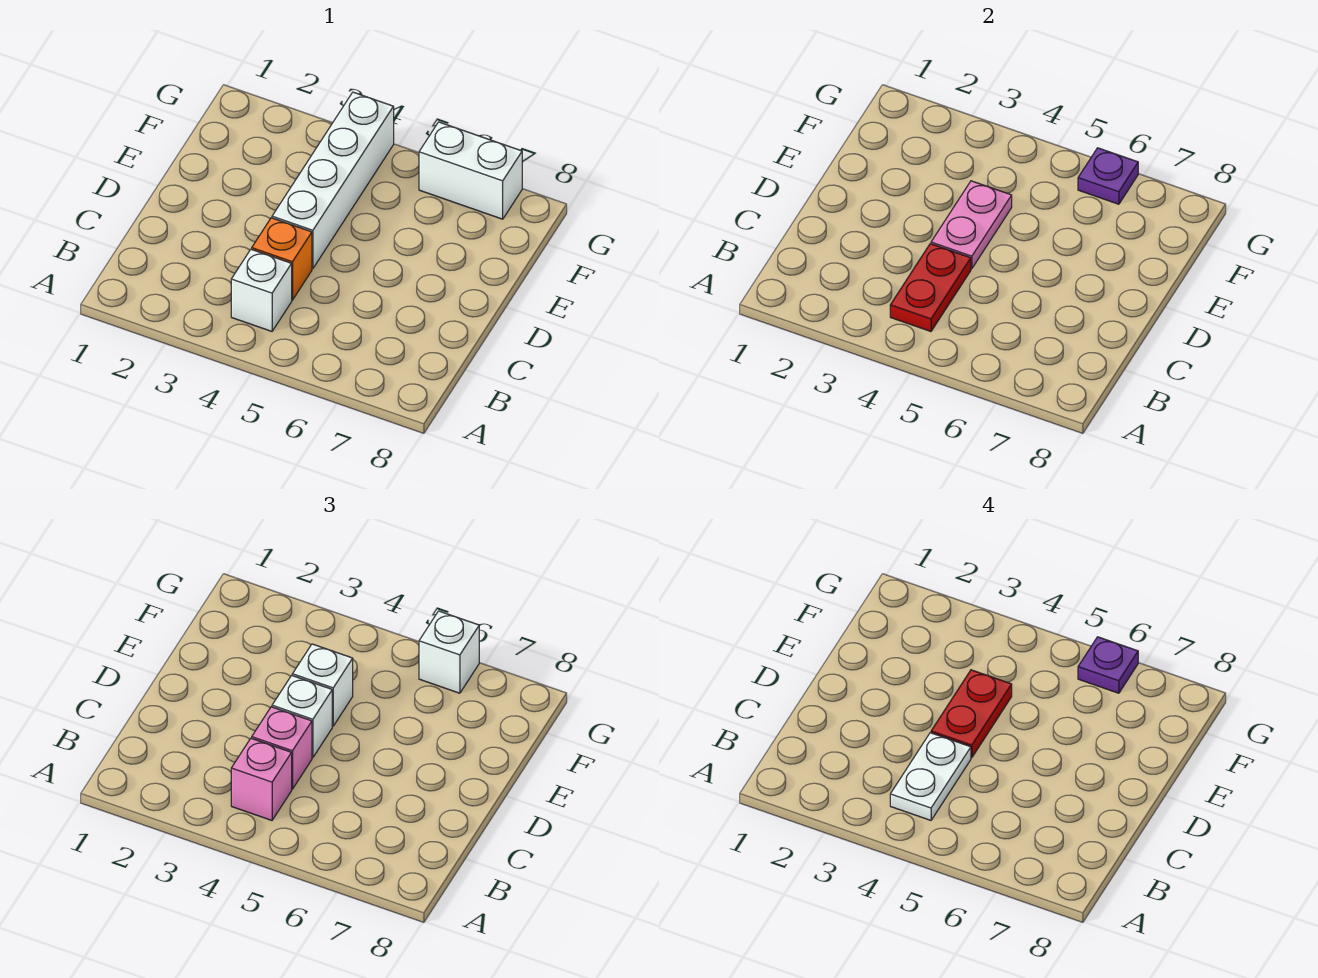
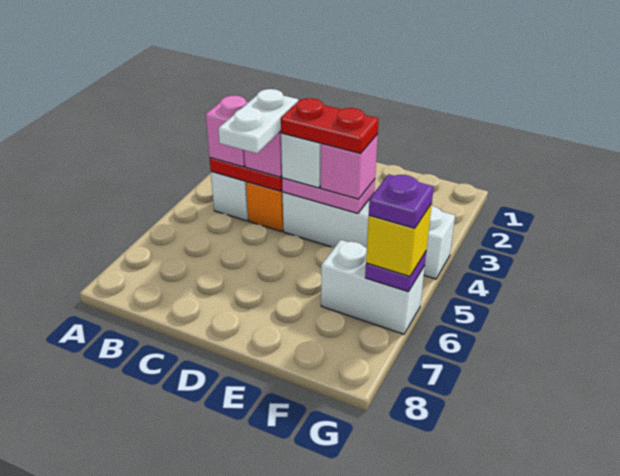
white 1x2 plate [890,733,971,820] -> white 1x2 plate turned to [218,89,298,153]
white 1x1 brick [292,644,353,726] -> pink 1x1 brick [321,134,378,199]
white 1x2 brick [419,122,522,219] -> white 1x2 brick turned to [321,240,425,334]
white 1x1 brick [419,611,479,693] -> yellow 1x1 brick [366,204,432,277]

